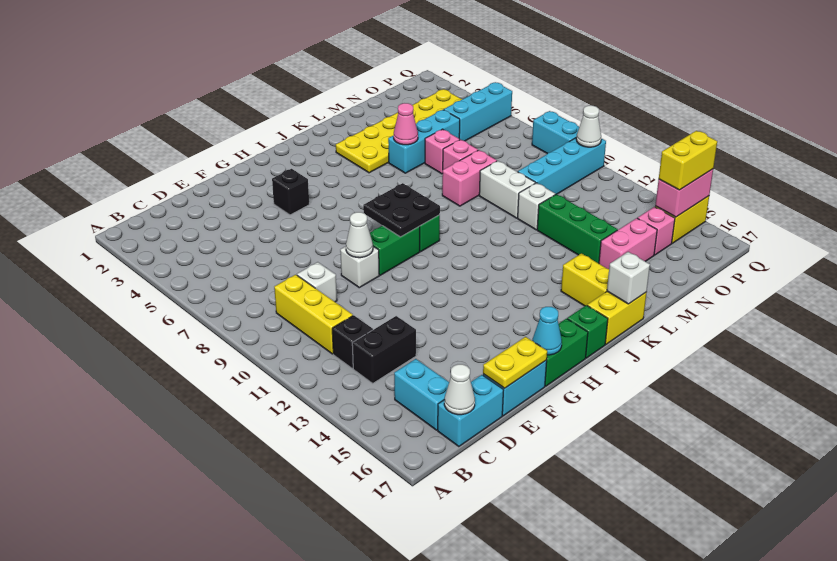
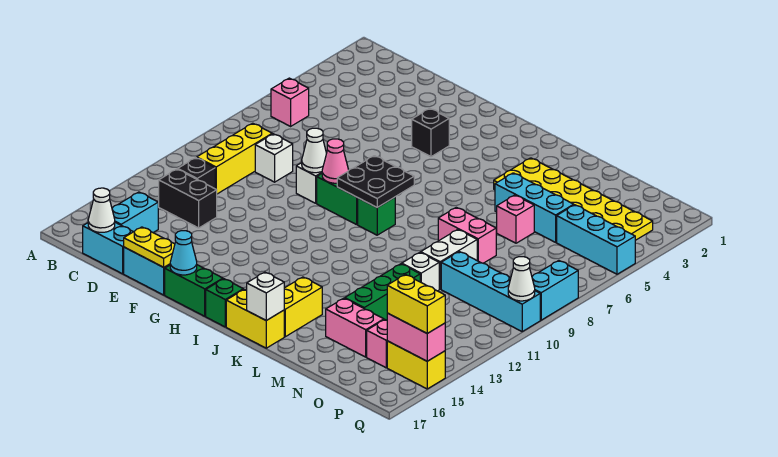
pink 1x1 cone [394,103,418,145] -> pink 1x1 cone moved to [322,139,349,183]
pink 1x1 brick [443,139,478,170] -> pink 1x1 brick moved to [271,78,309,126]

